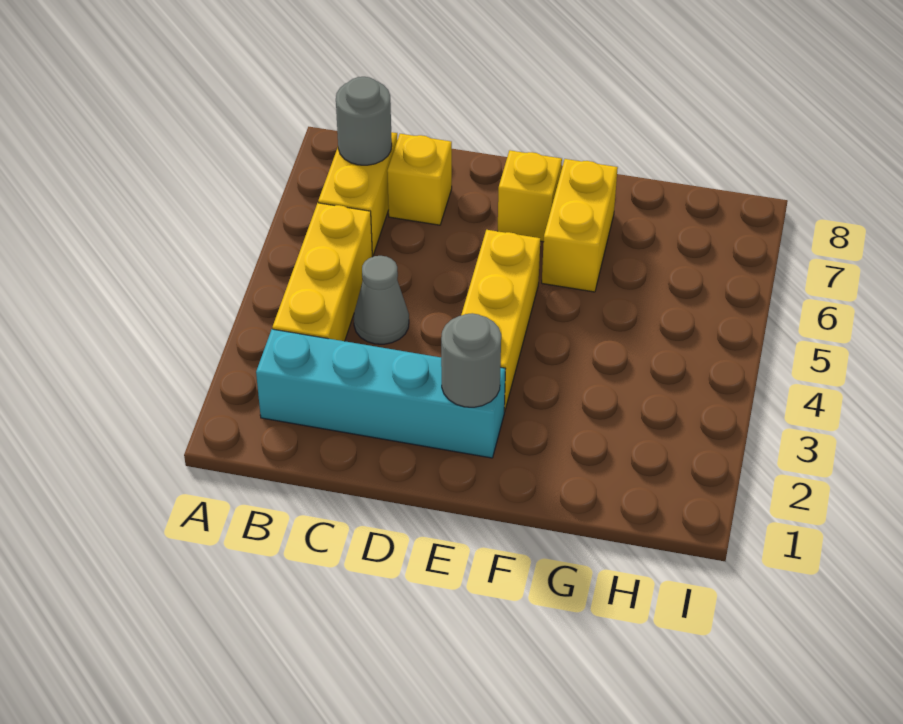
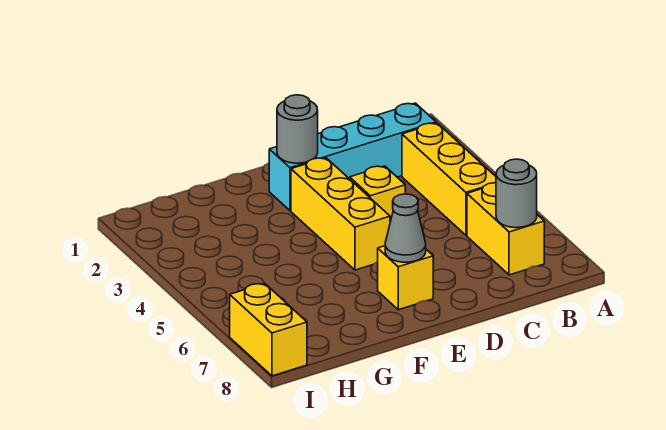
grey 1x1 cone [354,256,409,344] -> grey 1x1 cone moved to [385,194,426,262]
yellow 1x1 brick [387,134,452,225] -> yellow 1x1 brick moved to [350,166,405,222]
yellow 1x2 brick [542,159,618,292] -> yellow 1x2 brick moved to [230,283,307,376]

